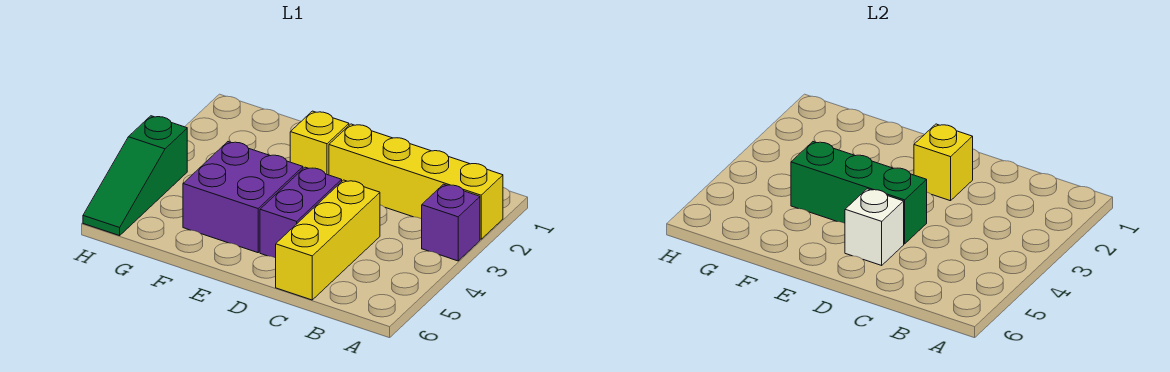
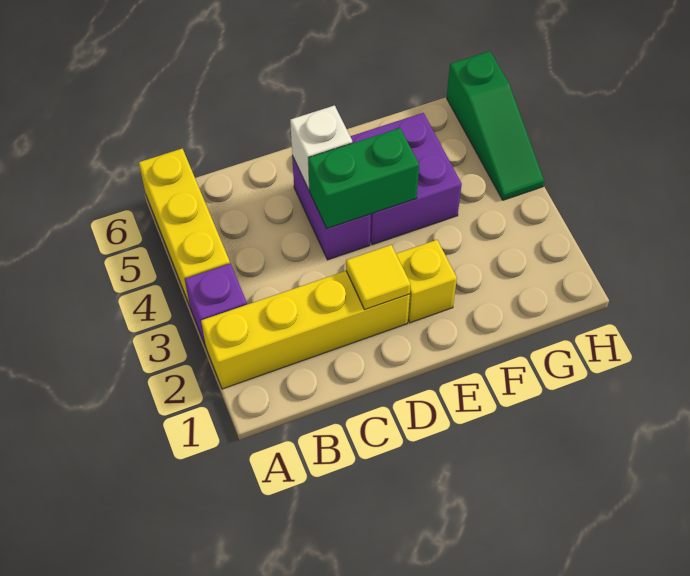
yellow 1x3 brick [276,180,380,300] -> yellow 1x3 brick moved to [139,149,230,306]
yellow 1x1 brick [914,124,973,201] -> yellow 1x1 tile [346,245,411,310]
green 1x3 brick [791,142,927,244] -> green 1x2 brick [308,128,419,228]
green 1x3 slope [83,116,187,236] -> green 1x3 slope turned to [447,51,544,200]

